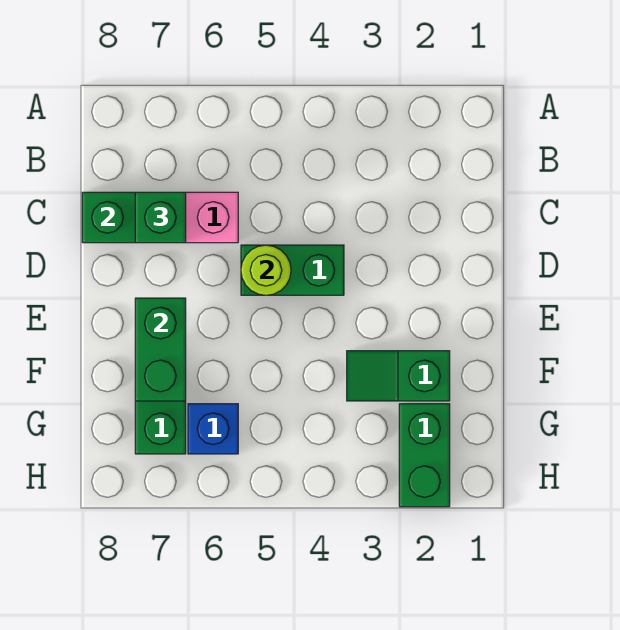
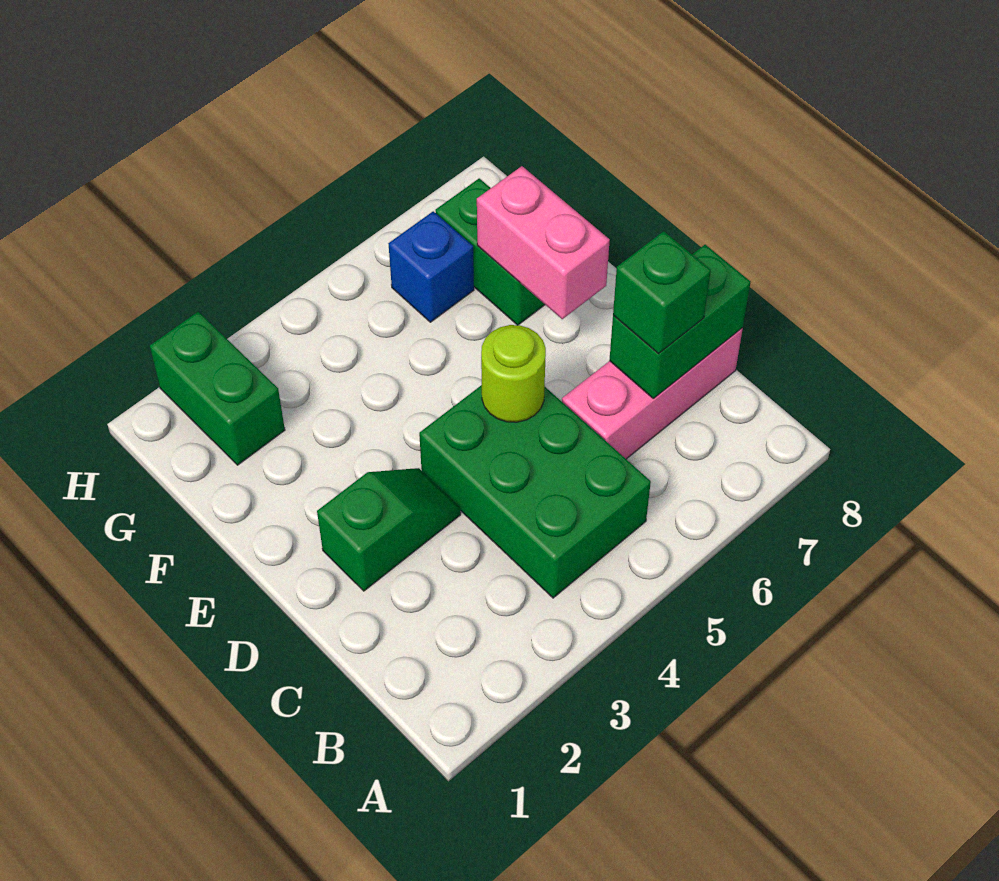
green 1x2 brick [241,245,344,295] -> green 2x3 brick [419,385,651,598]
green 1x2 brick [135,298,186,401] -> pink 1x2 brick [477,166,610,319]
green 1x2 slope [347,351,450,401] -> green 1x2 slope moved to [317,468,461,591]

